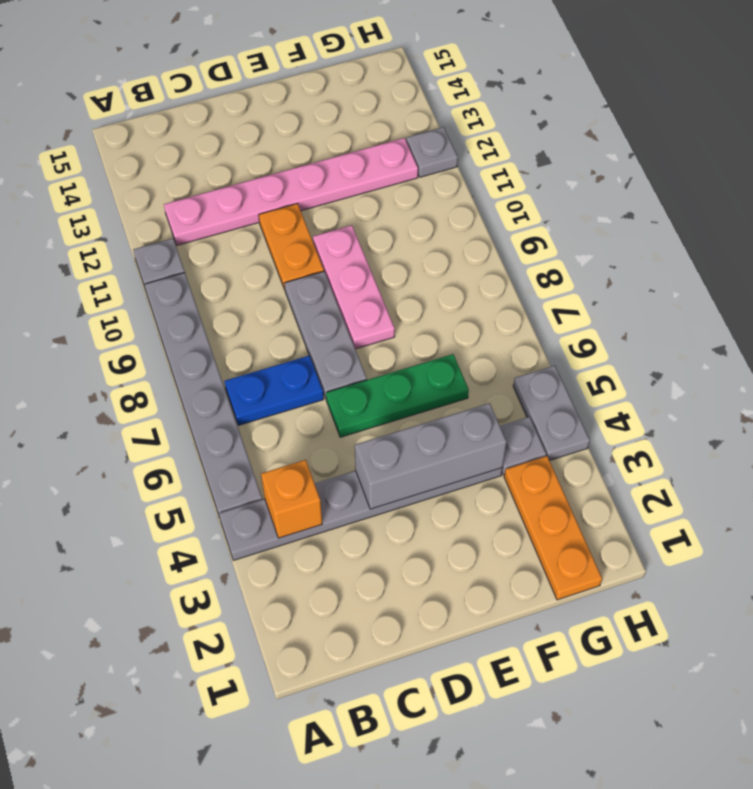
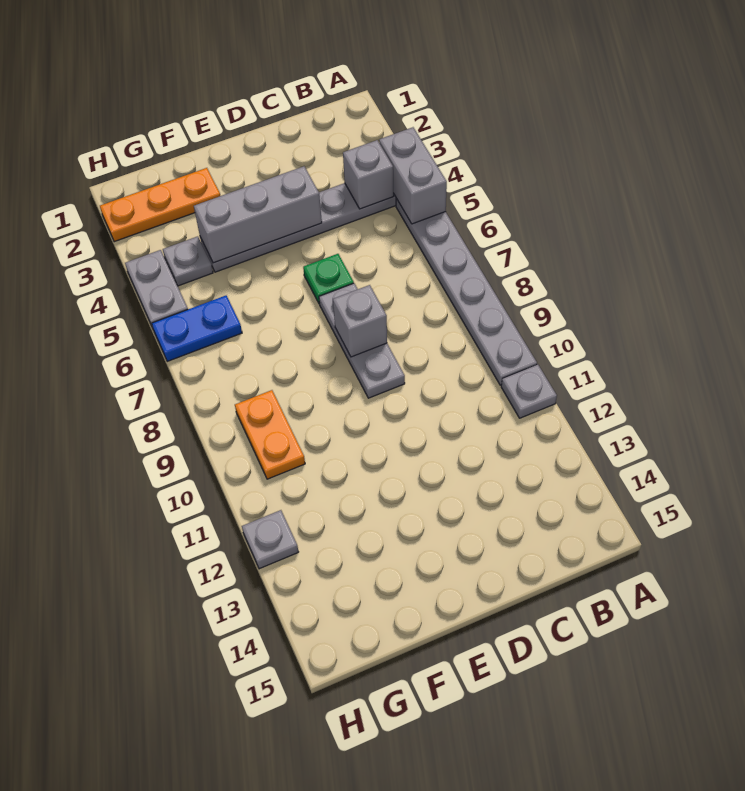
none -> grey 1x2 brick [379,127,447,224]
orange 1x1 brick [261,460,322,538] -> grey 1x1 brick [343,140,394,209]
blue 1x2 plate [224,356,324,425] -> blue 1x2 plate moved to [152,296,242,361]
pink 1x6 plate [164,138,418,245] -> none
green 1x3 plate [326,354,469,437] -> green 1x1 plate [303,254,354,304]
none -> grey 1x1 brick [333,285,387,357]
orange 1x2 plate [259,204,324,290] -> orange 1x2 plate moved to [235,390,305,479]
pink 1x3 plate [313,225,395,349] -> none
orange 1x3 plate [504,456,602,600] -> orange 1x3 plate turned to [100,168,220,242]

